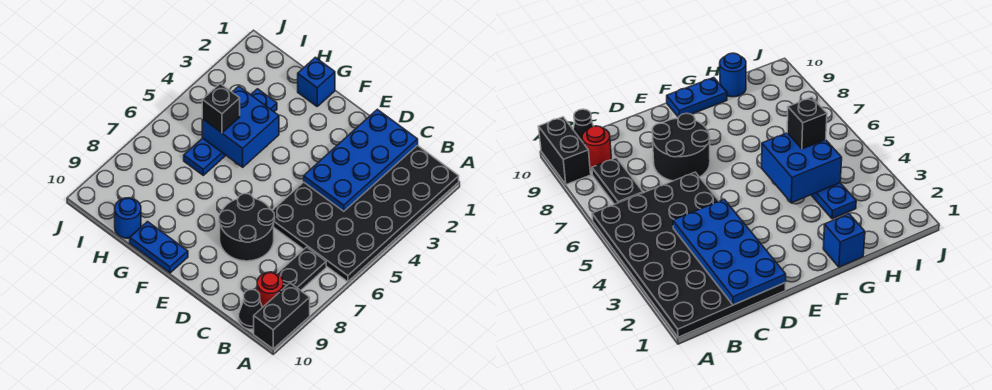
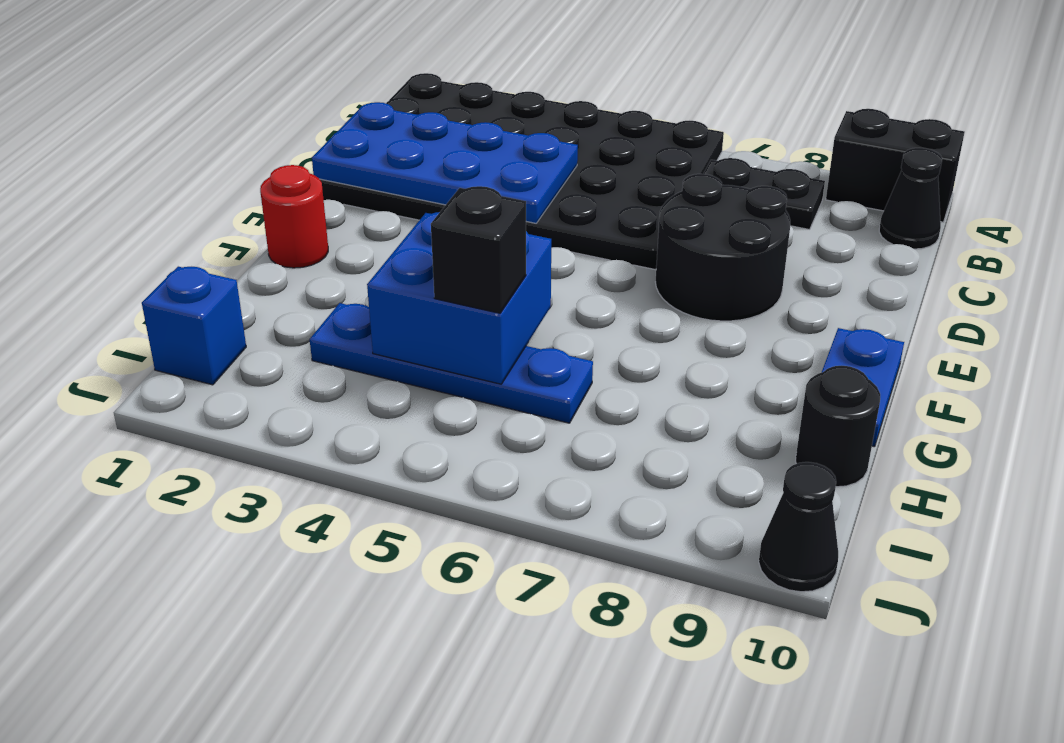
red 1x1 round brick [257,272,283,308] -> red 1x1 round brick moved to [260,165,328,268]
blue 1x1 brick [298,57,335,106] -> blue 1x1 brick moved to [142,267,246,385]
blue 1x1 round brick [115,198,141,238] -> black 1x1 round brick [796,366,880,487]
none -> black 1x1 cone [759,462,838,592]

